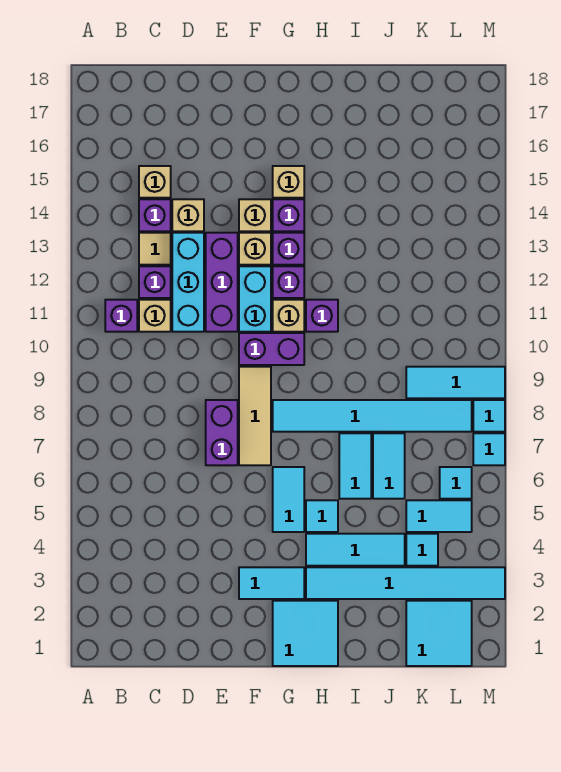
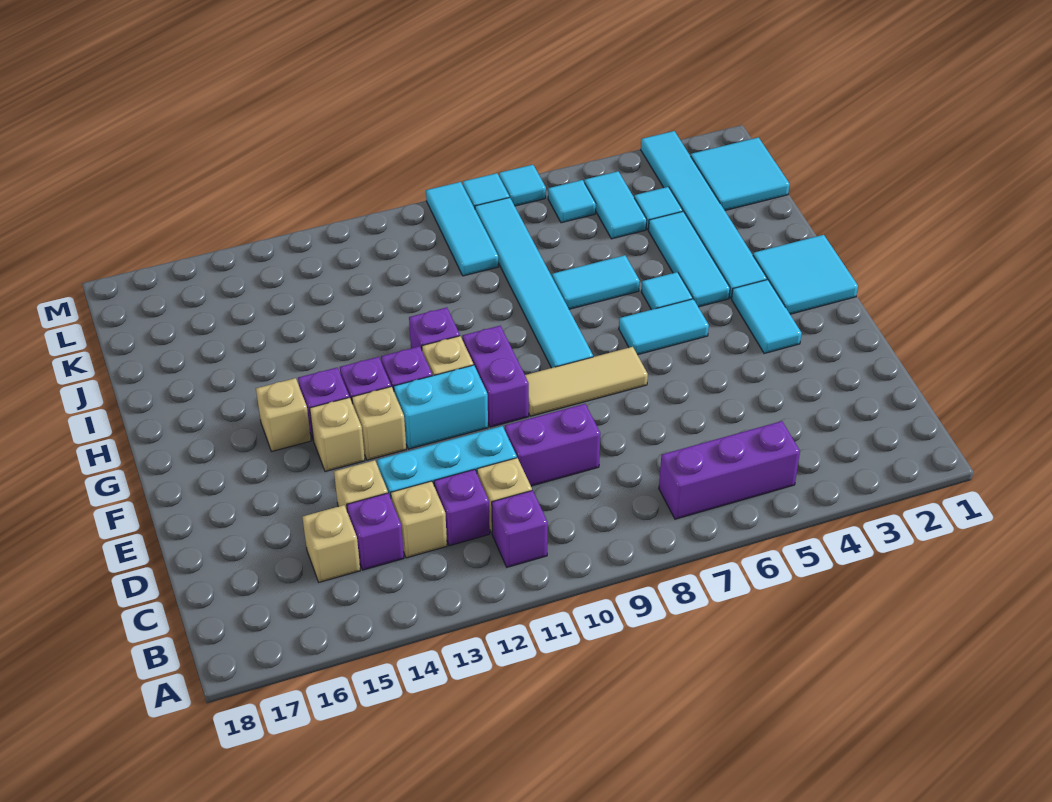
tan 1x1 tile [139,233,171,265] -> tan 1x1 brick [391,481,447,558]
purple 1x2 brick [206,400,238,465] -> purple 1x2 brick moved to [505,404,601,486]
purple 1x3 brick [206,233,238,332] -> purple 1x3 brick moved to [659,421,800,519]
cyan 1x2 tile [373,433,405,499] -> none

